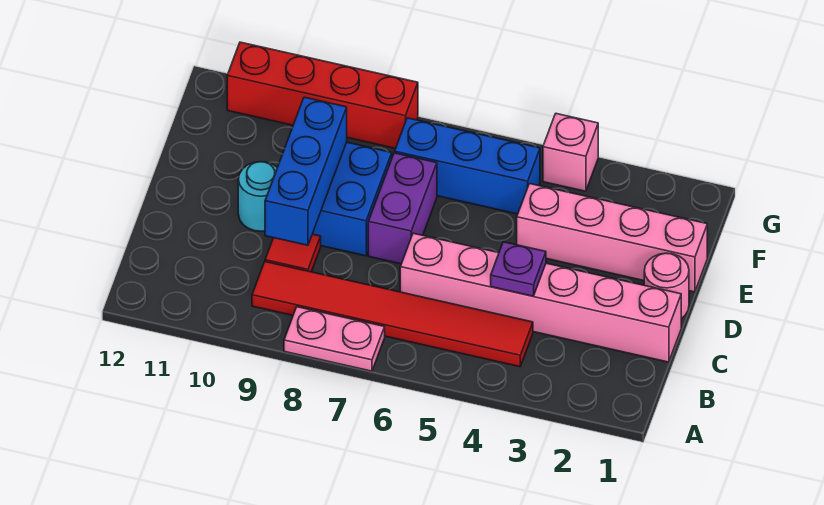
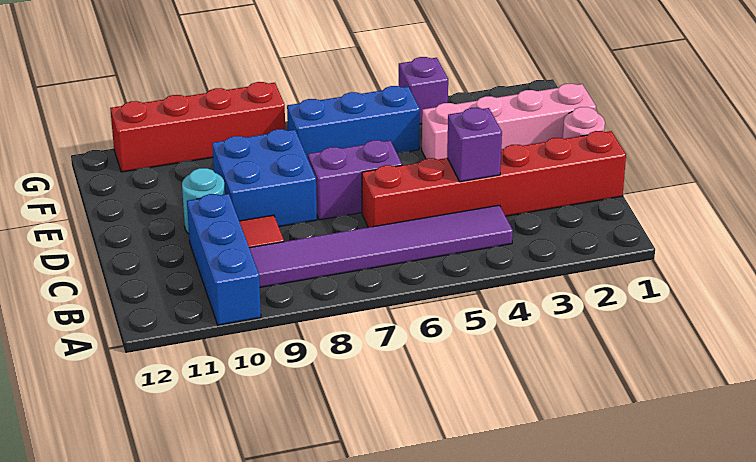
pink 1x2 plate [284,307,385,371] -> none
red 1x6 tile [252,262,533,367] -> purple 1x6 tile [249,205,513,287]
pink 1x6 brick [400,233,681,362] -> red 1x6 brick [362,131,626,227]
purple 1x1 plate [491,242,546,296] -> purple 1x1 brick [447,108,502,182]
blue 1x3 brick [265,97,347,245] -> blue 1x3 brick moved to [187,194,261,325]
purple 1x2 brick [368,153,437,264] -> purple 1x2 brick turned to [308,140,402,220]
pink 1x1 brick [543,114,598,191] -> purple 1x1 brick [399,57,448,124]

